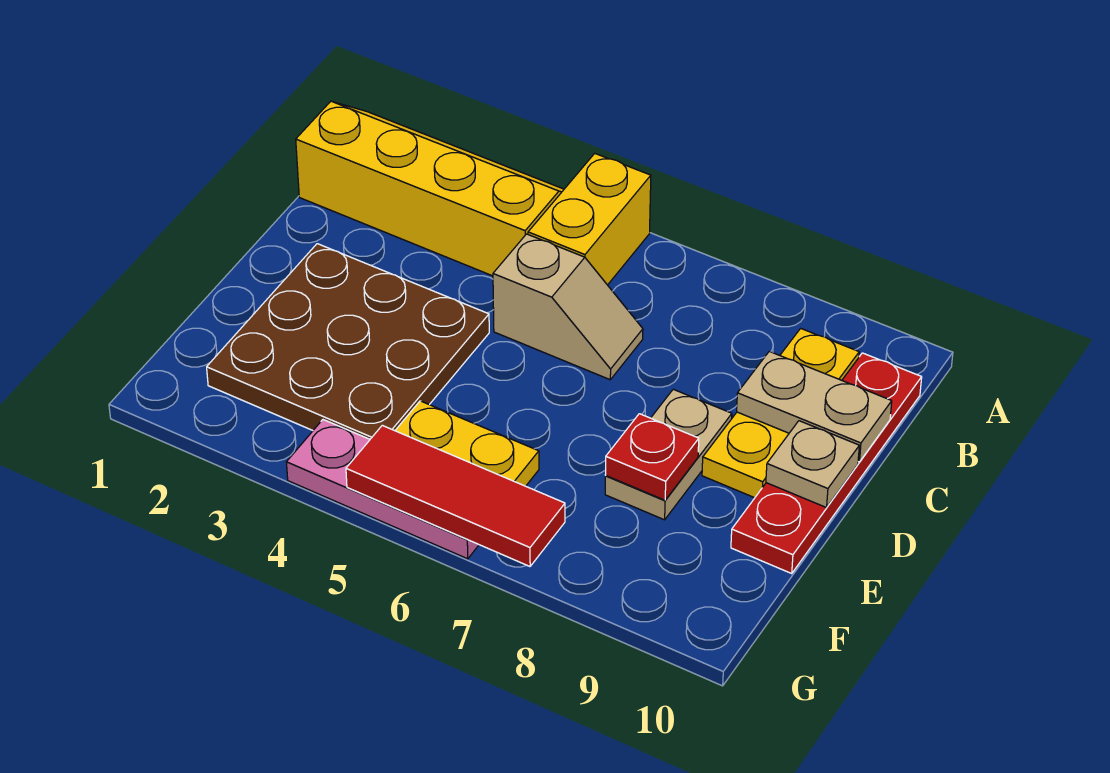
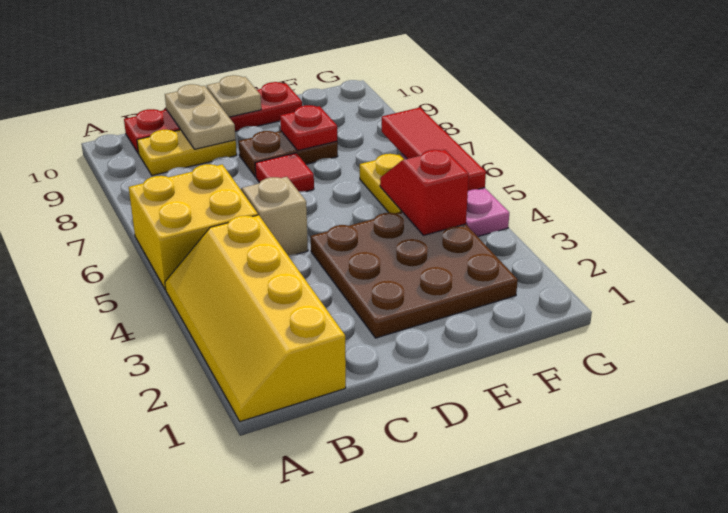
yellow 1x2 brick [528,154,651,285] -> yellow 2x2 brick [129,164,258,290]
yellow 1x3 plate [702,328,859,498] -> yellow 1x2 plate [137,130,237,175]
none -> red 1x1 tile [255,153,314,192]
tan 1x2 plate [605,389,732,520] -> brown 1x2 plate [239,131,338,177]
none -> red 1x2 slope [380,150,469,236]

